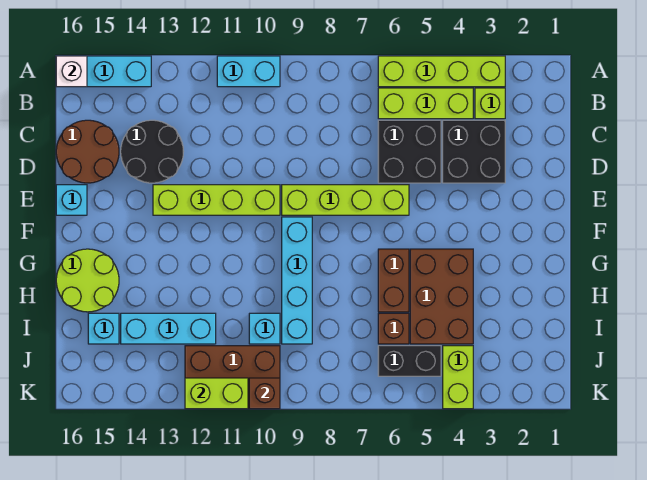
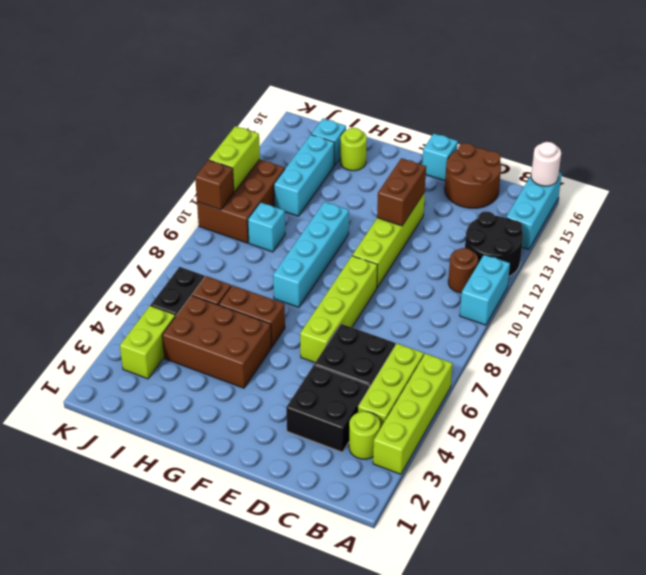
white 1x1 brick [56,56,87,87] -> white 1x1 round brick [531,142,561,186]
lime 1x1 brick [475,88,505,119] -> lime 1x1 round brick [349,412,380,459]
none -> brown 1x1 round brick [448,248,478,293]
black 2x2 round brick [121,120,184,183] -> black 2x2 round brick moved to [465,211,523,276]
none -> brown 1x2 brick [377,158,426,226]
cyan 1x4 brick [282,217,312,344] -> cyan 1x4 brick turned to [273,202,349,308]
lime 2x2 round brick [56,249,119,312] -> lime 1x1 round brick [340,128,367,171]
lime 1x2 brick [443,346,473,409] -> lime 1x2 brick turned to [120,306,175,379]

